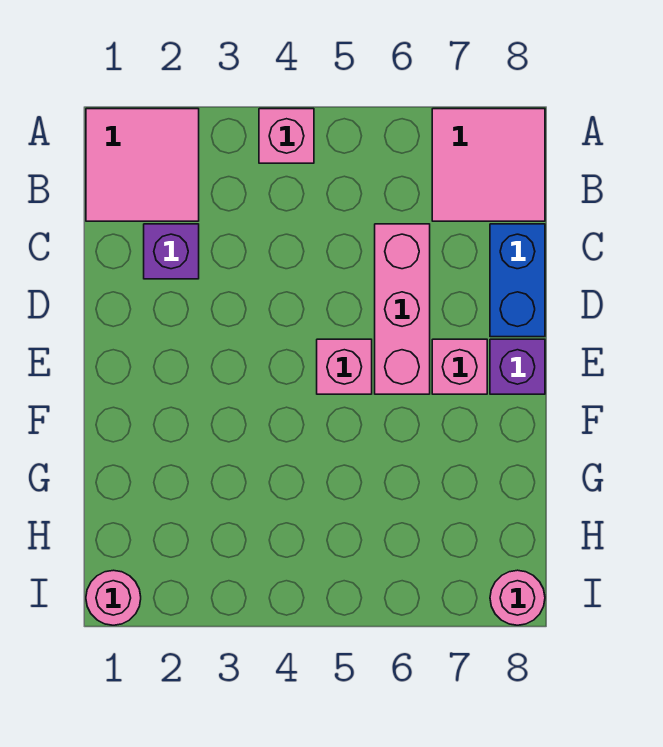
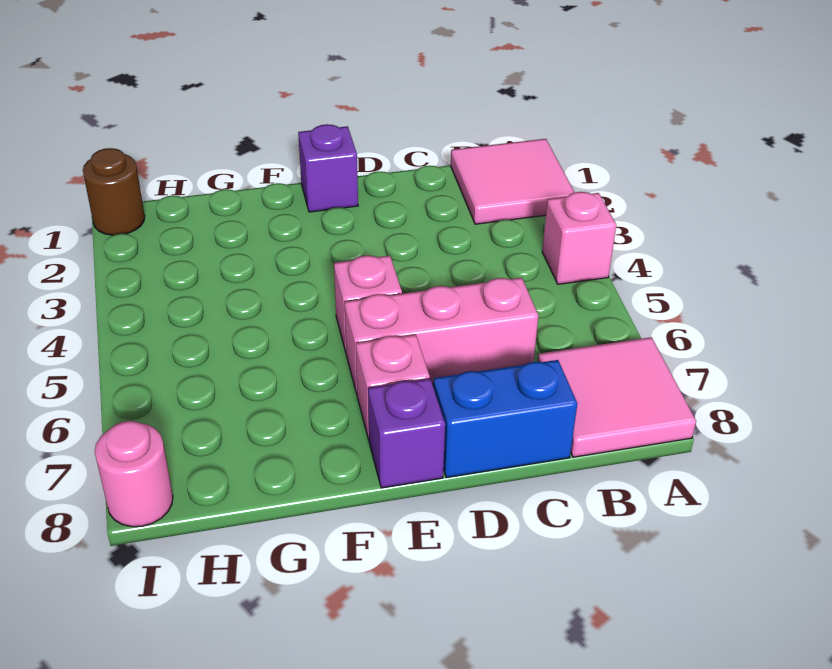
purple 1x1 brick [144,224,199,279] -> purple 1x1 brick moved to [298,124,358,212]
pink 1x1 round brick [86,570,141,625] -> brown 1x1 round brick [83,148,145,235]

